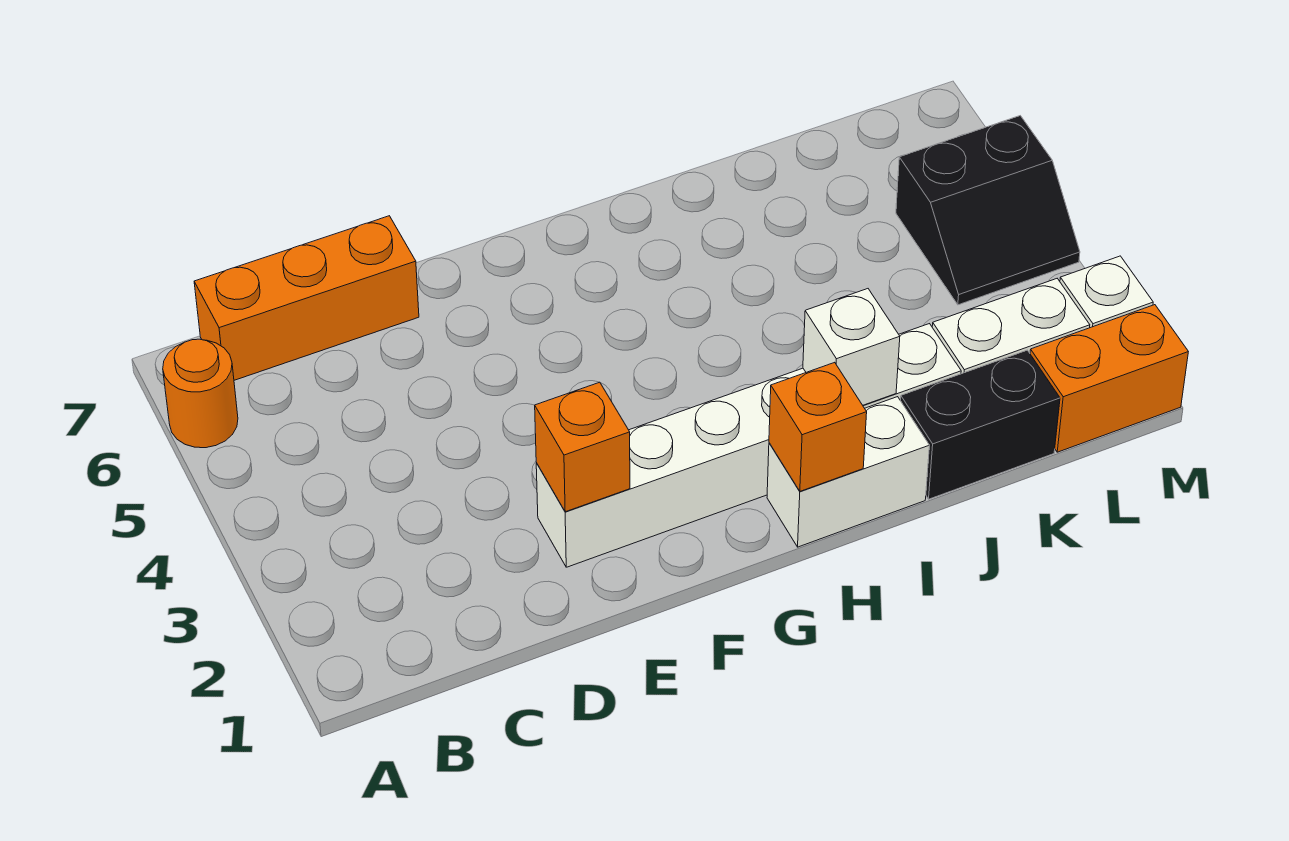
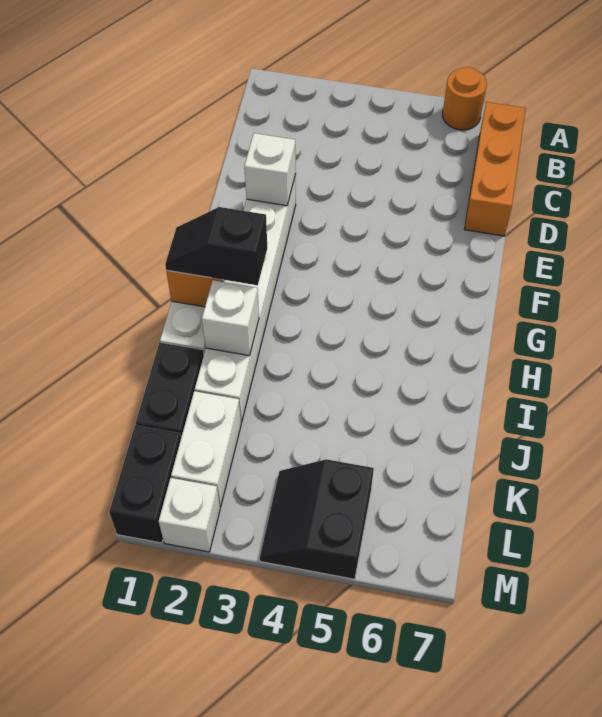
orange 1x1 brick [535,382,630,512] -> white 1x1 brick [244,133,296,206]
none -> black 1x2 slope [165,207,267,285]
orange 1x2 brick [1030,305,1188,452] -> black 1x2 brick [109,425,181,543]

